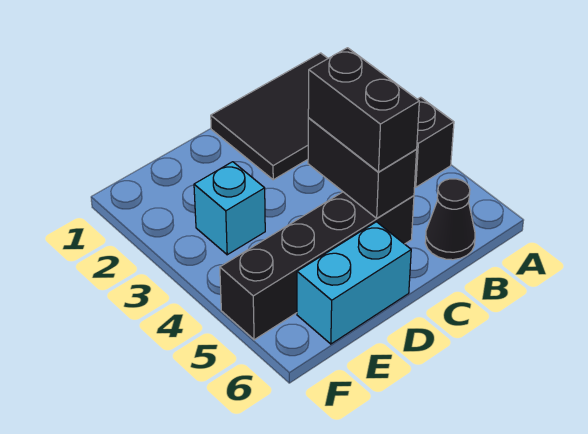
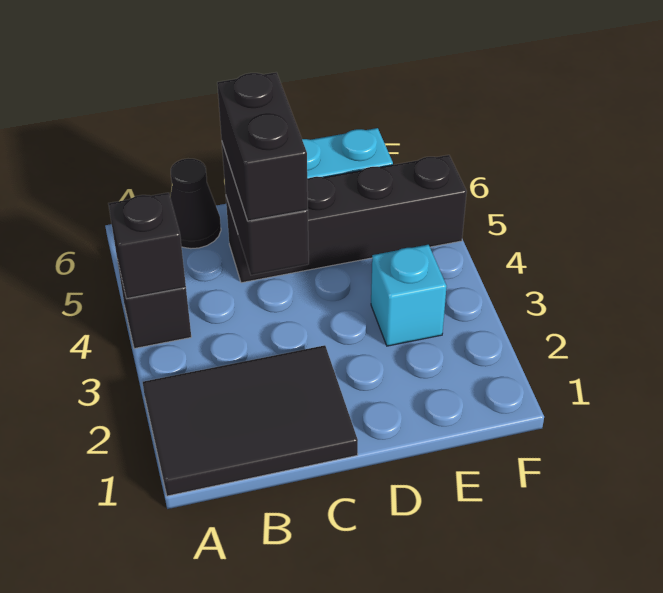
none -> black 1x1 brick [108,193,186,299]

